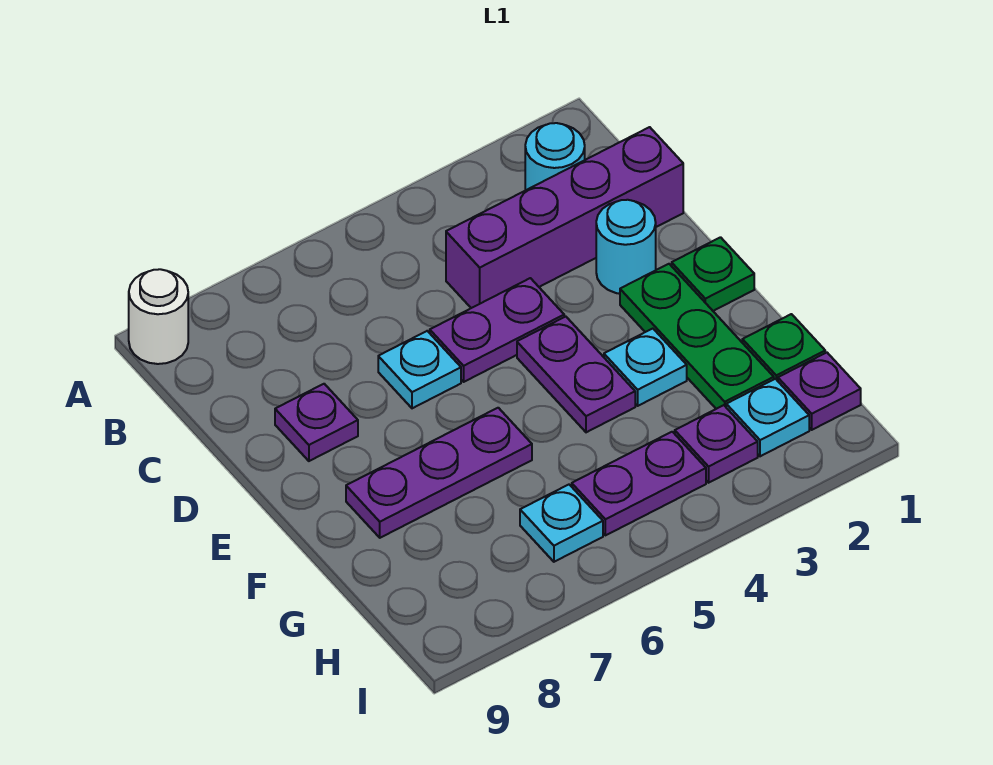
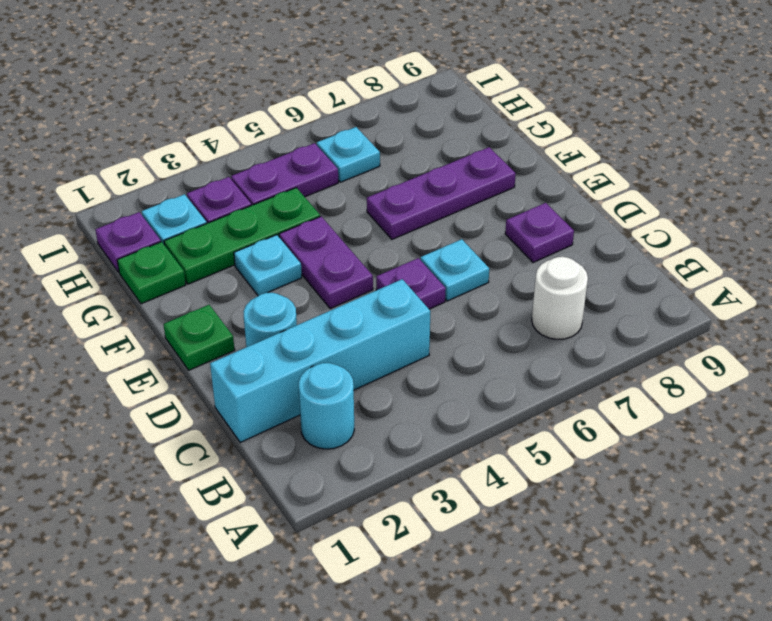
white 1x1 round brick [129,269,188,364] -> white 1x1 round brick moved to [532,257,588,339]
purple 1x4 brick [446,127,683,308] -> cyan 1x4 brick [210,279,431,442]
purple 1x2 plate [430,278,564,382] -> purple 1x1 plate [376,258,446,309]
green 1x3 plate [620,264,774,409] -> green 1x3 plate turned to [164,188,320,284]

